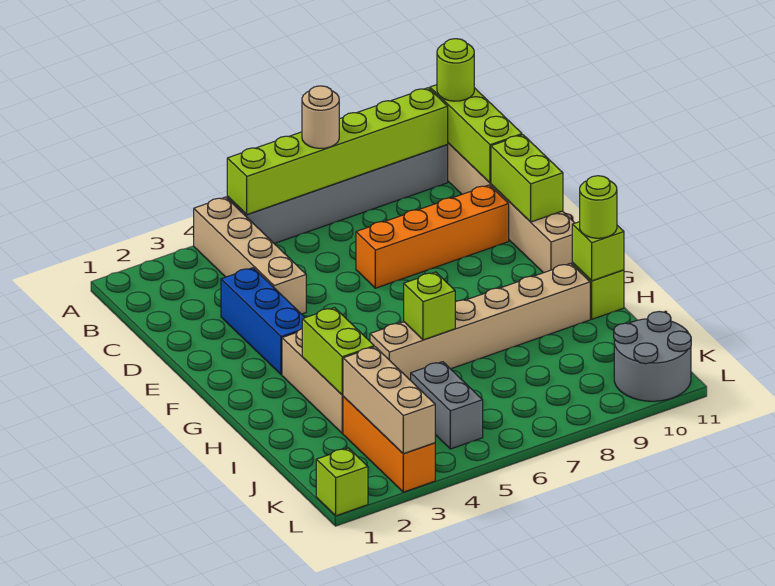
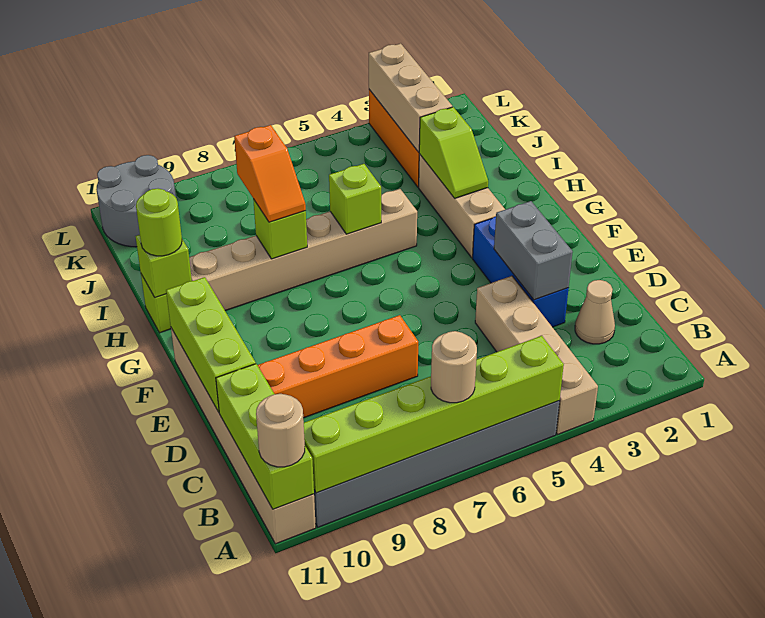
lime 1x1 round brick [437,39,474,101] -> tan 1x1 round brick [256,394,305,467]
none -> tan 1x1 cone [575,280,615,344]
lime 1x2 brick [491,135,563,222] -> lime 1x3 brick [166,277,256,412]
lime 1x2 brick [302,308,374,395] -> lime 1x2 slope [419,107,488,198]
none -> orange 1x2 slope [234,125,306,222]
grey 1x2 brick [411,362,483,449] -> grey 1x2 brick moved to [494,201,573,300]
lime 1x1 brick [316,448,368,516] -> lime 1x1 brick moved to [253,199,307,259]

